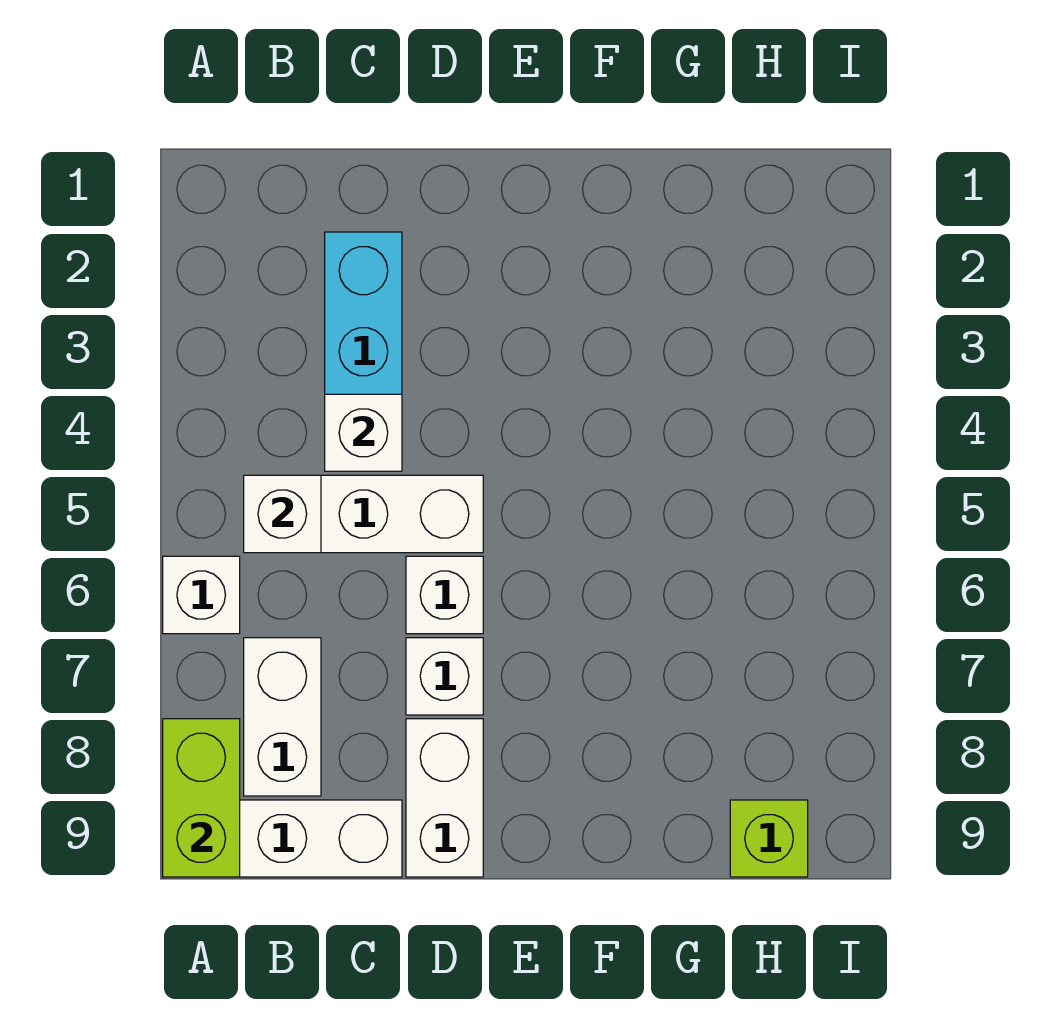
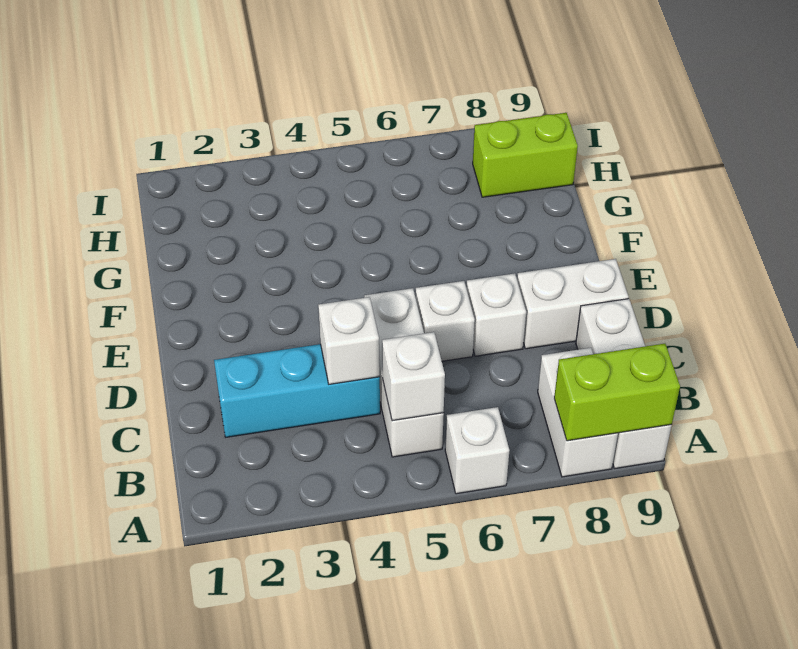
white 1x2 brick [244,638,321,796] -> white 1x2 brick turned to [538,348,618,477]
lime 1x1 brick [730,800,808,877] -> lime 1x2 brick [473,113,578,197]

